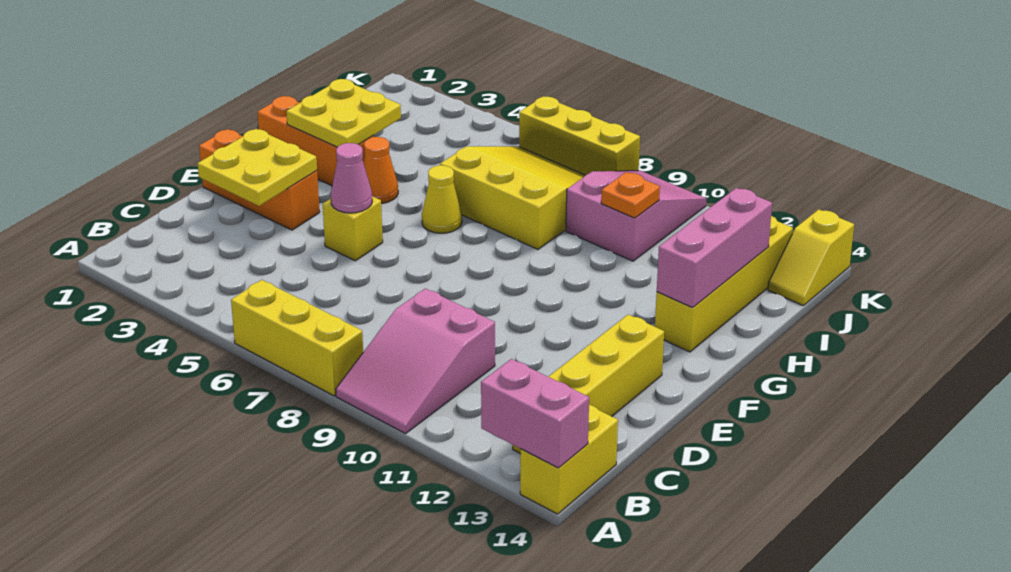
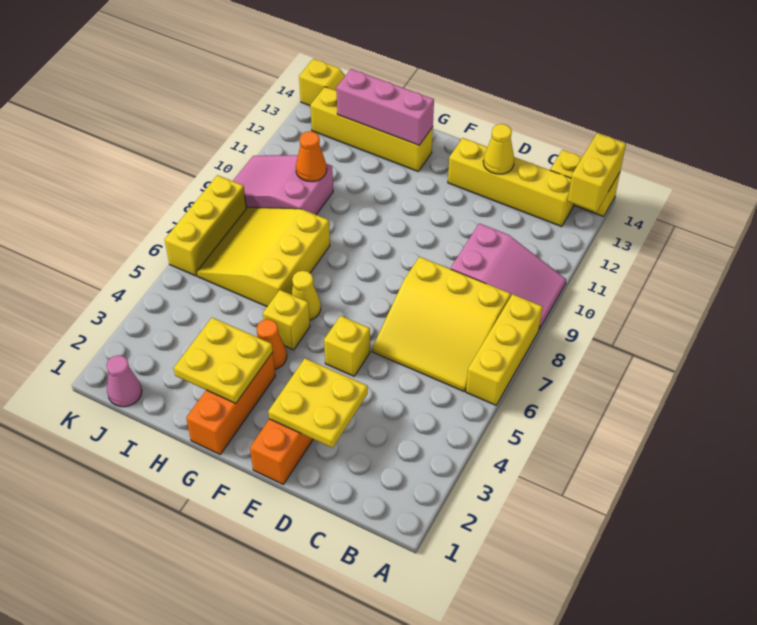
pink 1x2 brick [481,359,589,468] -> yellow 1x2 brick [568,133,626,212]
none -> yellow 3x3 slope [372,257,511,391]
none -> yellow 1x1 cone [483,124,514,174]
pink 1x1 cone [331,143,372,213] -> pink 1x1 cone moved to [106,355,142,407]
none -> yellow 1x1 brick [263,290,310,350]
orange 1x1 plate [601,172,660,218] -> orange 1x1 cone [296,131,327,181]

